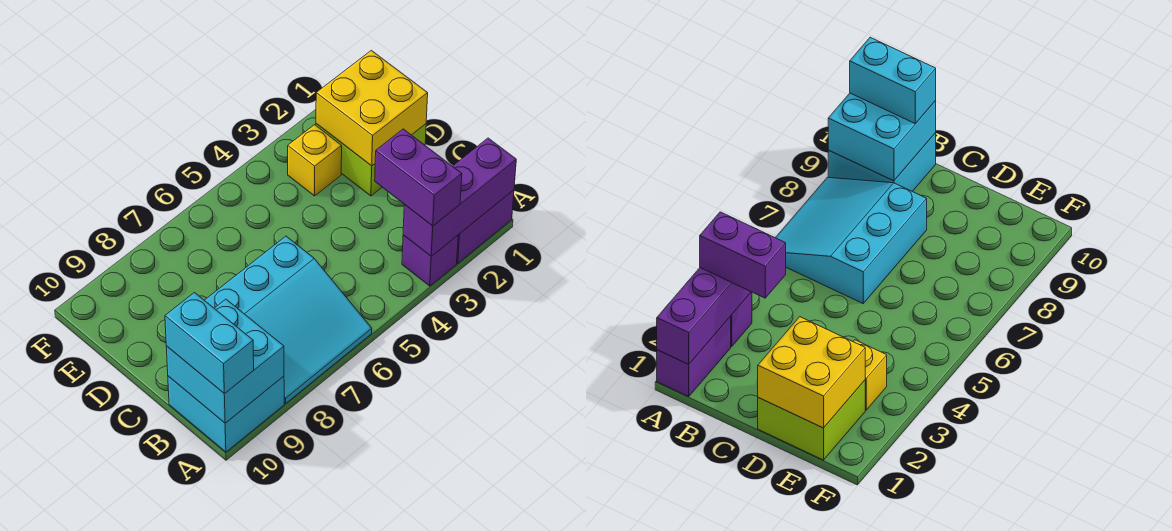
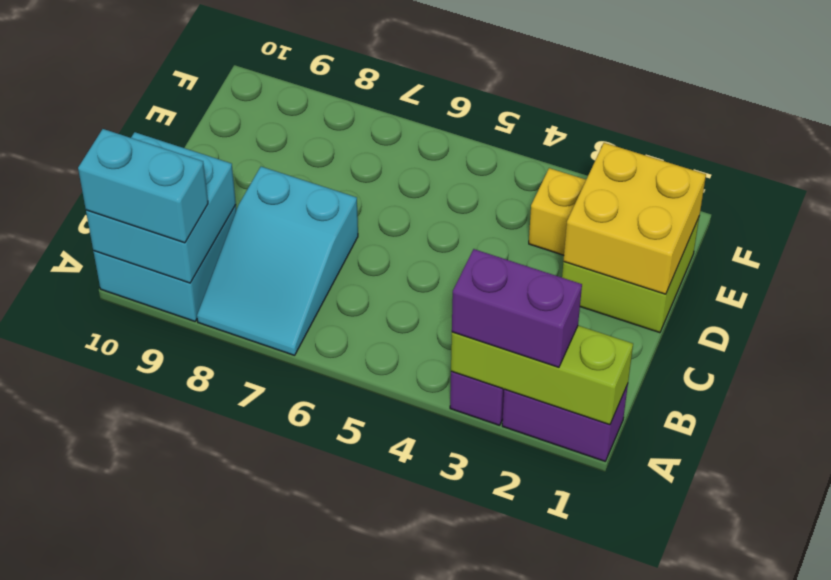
purple 1x3 brick [403,138,516,256] -> lime 1x3 brick [451,326,633,425]
purple 1x2 brick [375,129,462,226] -> purple 1x2 brick turned to [452,249,582,367]
cyan 3x3 slope [204,236,372,403] -> cyan 2x3 slope [197,167,358,355]
cyan 1x2 brick [165,293,254,394] -> cyan 1x2 brick turned to [78,129,208,243]

